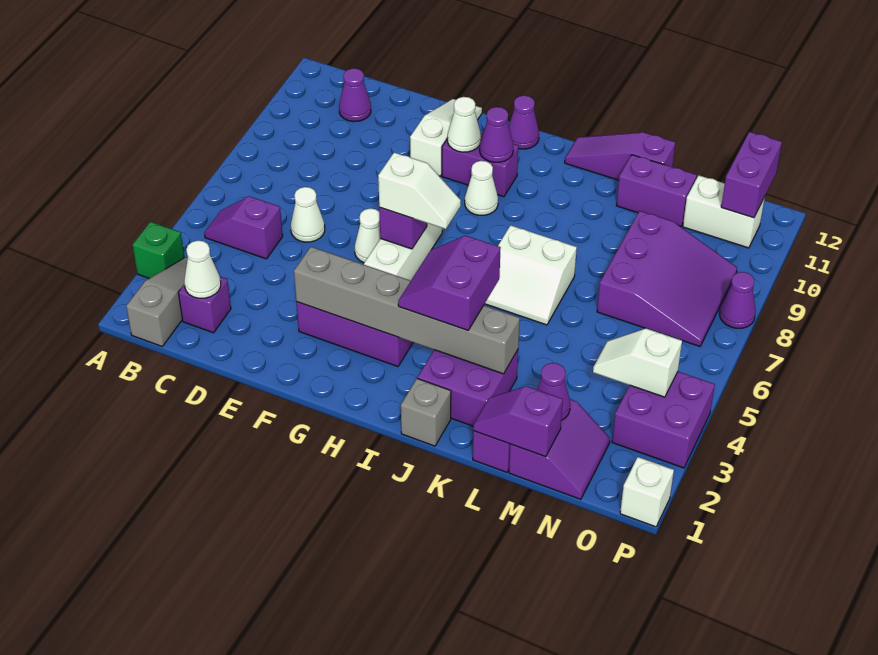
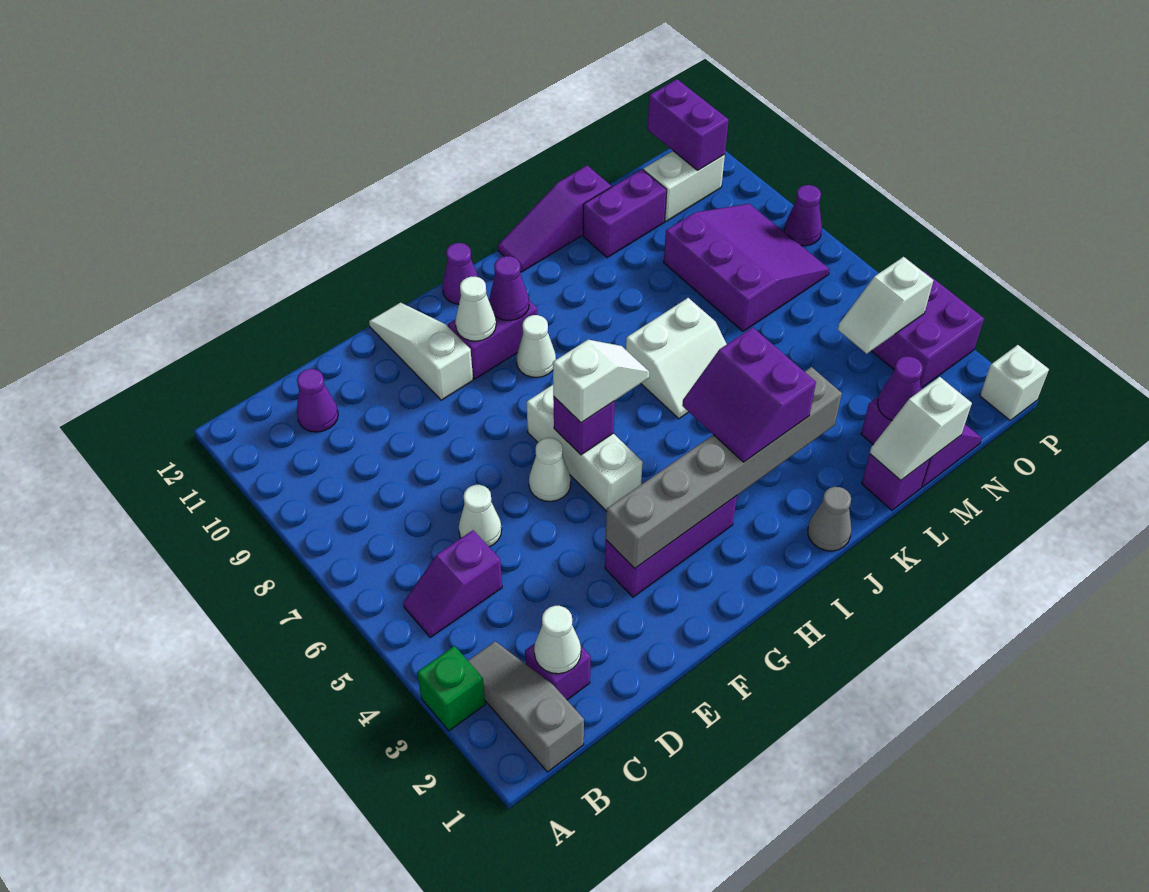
grey 1x1 brick [401,378,451,446] -> grey 1x1 cone [808,487,851,551]
purple 2x2 brick [418,350,518,426] -> none
purple 1x2 slope [473,386,563,457] -> white 1x2 slope [870,377,972,480]

